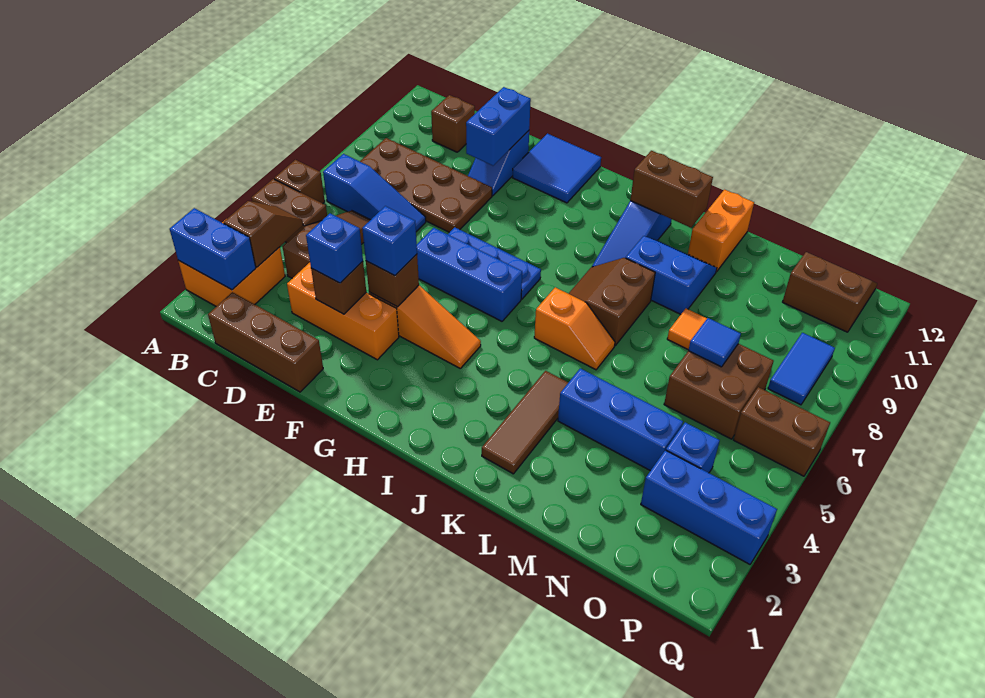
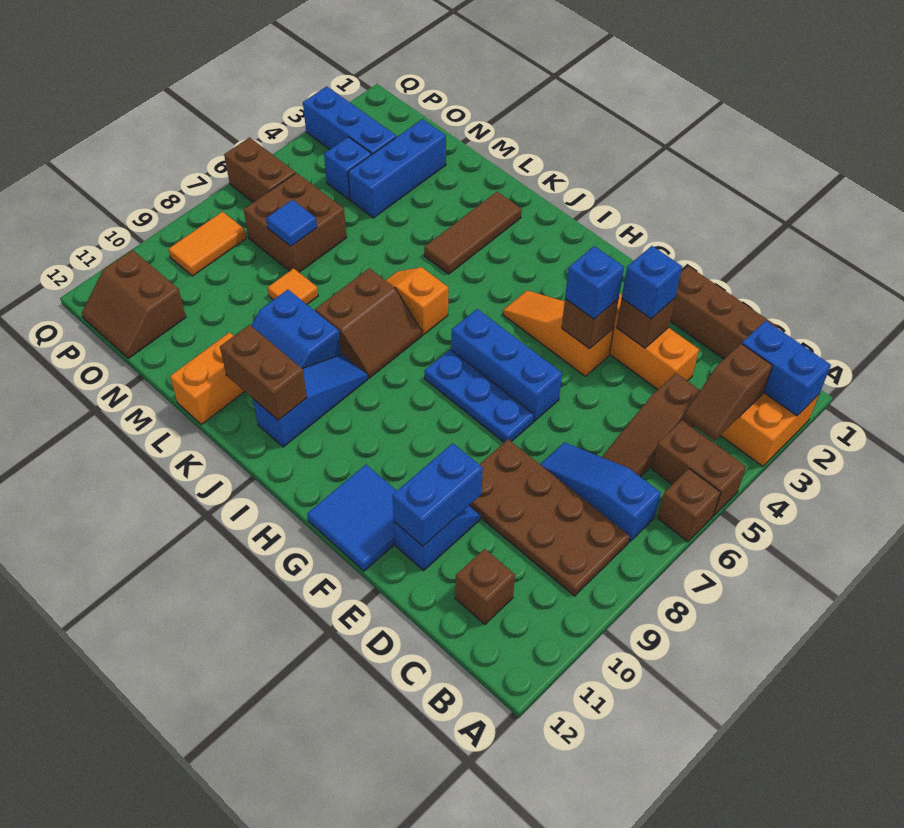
blue 1x3 brick [558,368,683,471] -> blue 1x3 brick turned to [348,119,446,218]
blue 1x2 tile [768,333,835,405] -> orange 1x2 tile [168,212,246,276]

